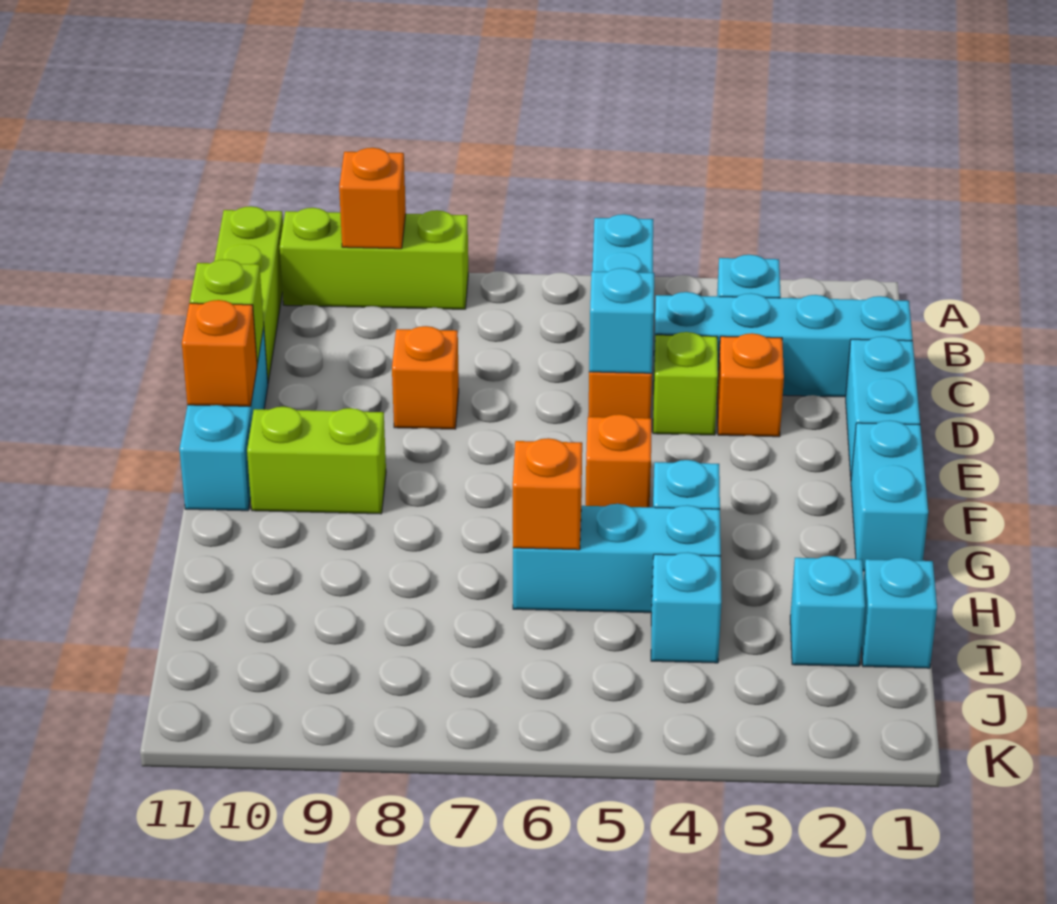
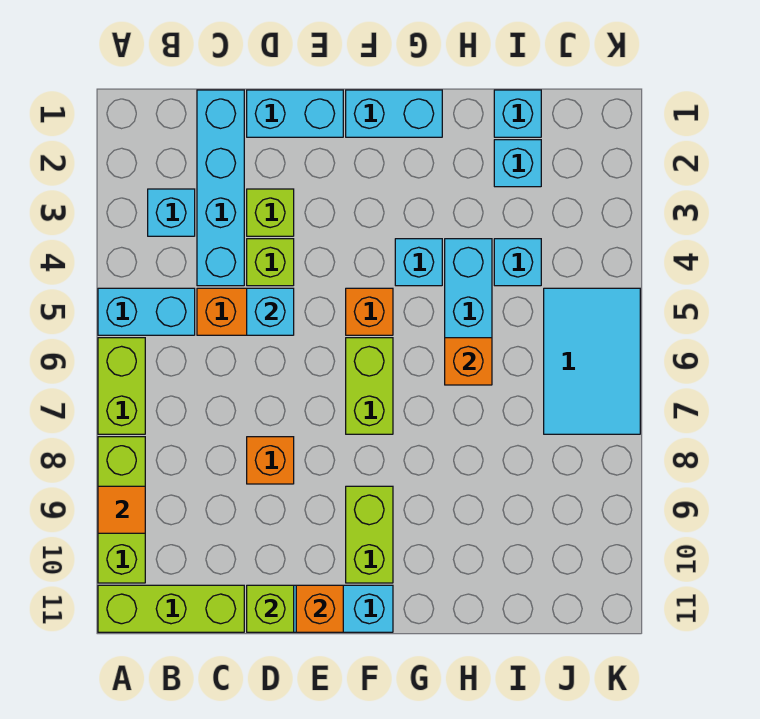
none -> lime 1x2 brick [98,338,145,434]
orange 1x1 brick [339,148,406,249] -> orange 1x1 tile [98,486,145,533]
orange 1x1 brick [717,333,784,437] -> lime 1x1 brick [247,189,294,236]
none -> lime 1x2 brick [346,338,393,434]
none -> cyan 2x3 tile [544,288,640,434]

